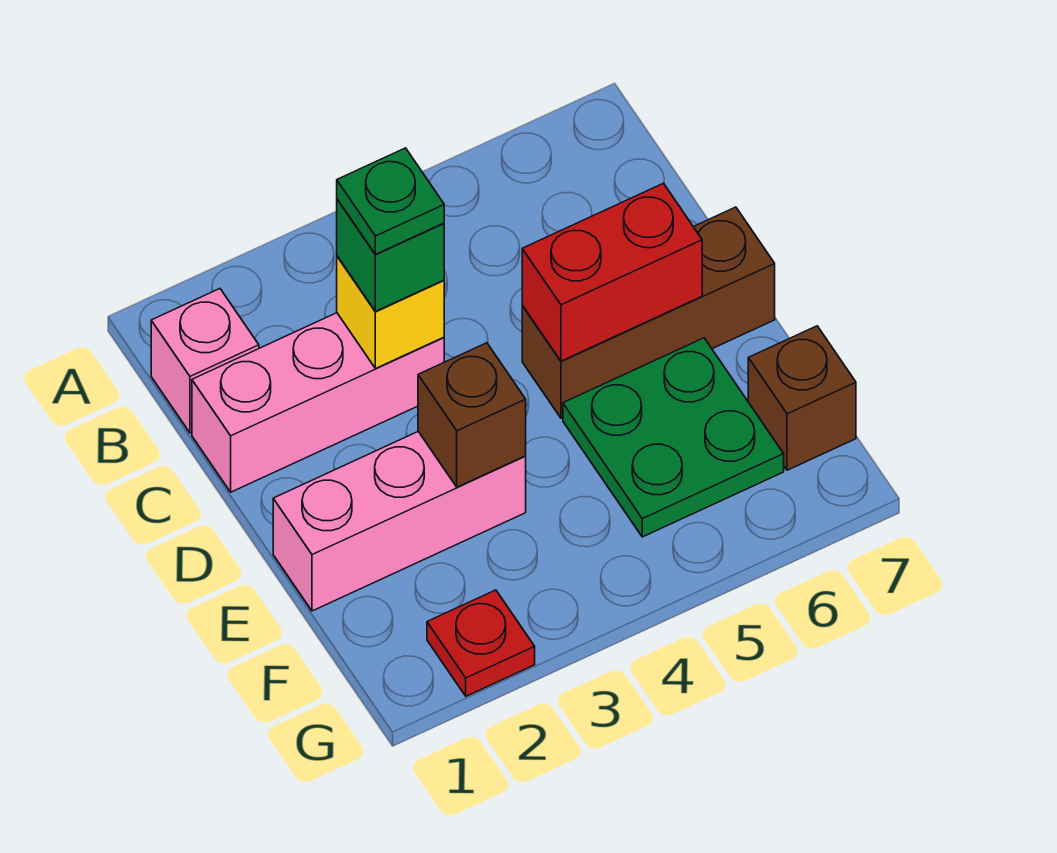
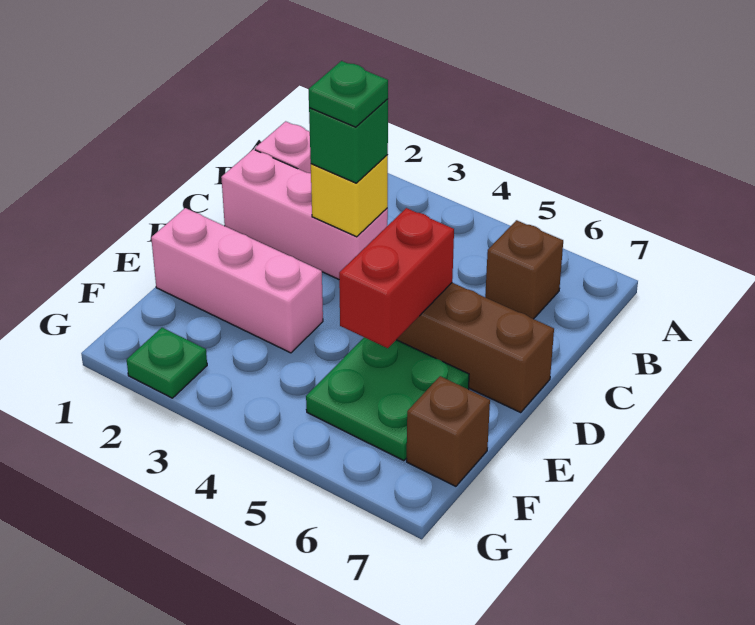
red 1x2 brick [522,183,702,361] -> red 1x2 brick turned to [339,208,454,348]
brown 1x1 brick [418,343,526,487] -> brown 1x1 brick moved to [485,220,563,319]
red 1x1 plate [427,590,535,696] -> green 1x1 plate [127,328,207,398]

